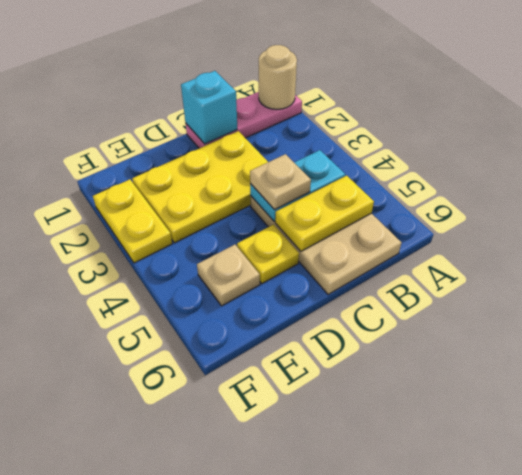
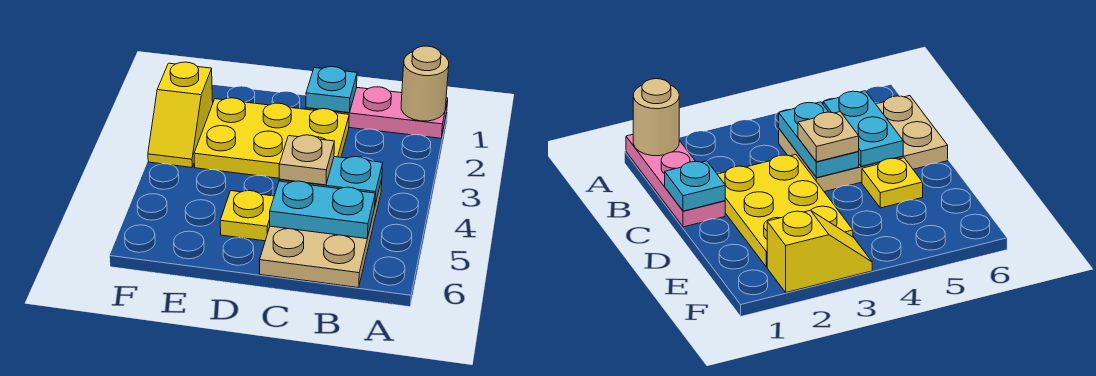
yellow 1x2 plate [275,176,374,251] -> cyan 1x2 plate [270,181,375,239]
cyan 1x1 brick [181,71,237,144] -> cyan 1x1 plate [306,67,357,113]
tan 1x1 plate [197,245,260,306] -> none
yellow 1x2 plate [93,179,172,263] -> yellow 1x2 slope [148,62,213,168]

